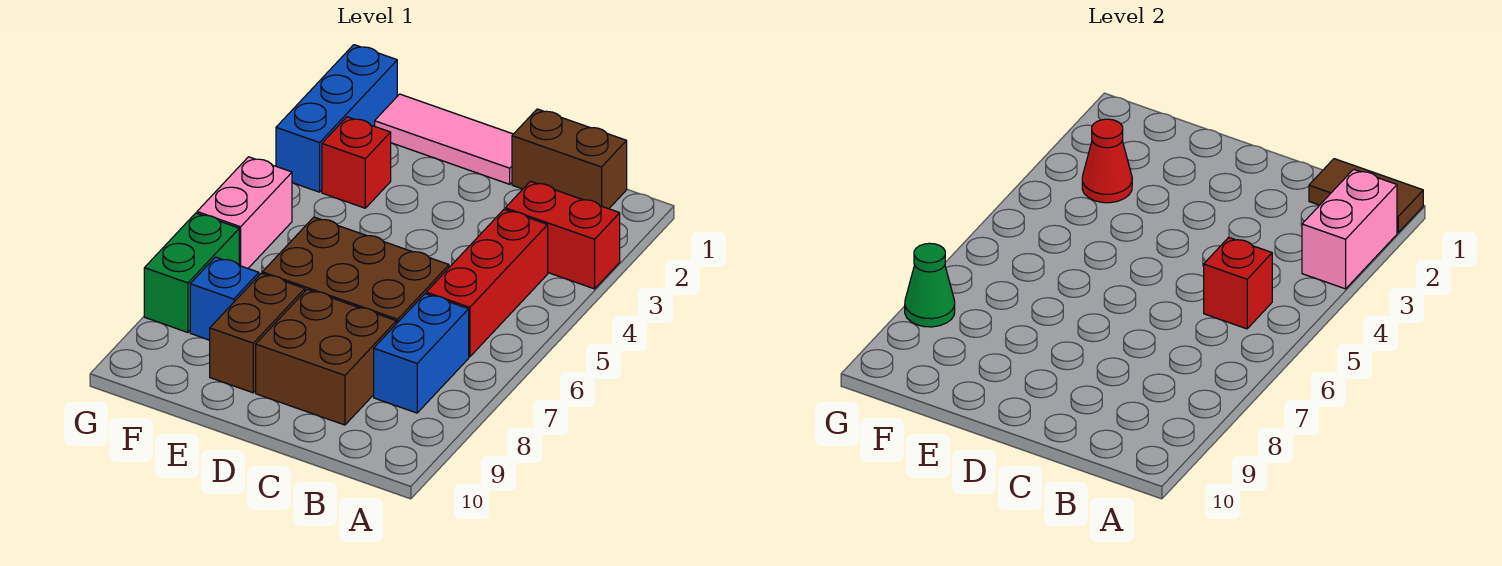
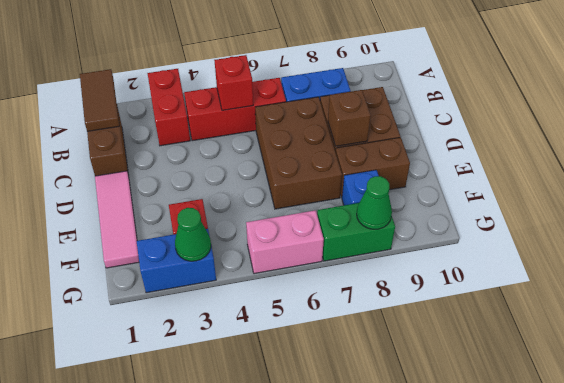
pink 1x2 brick [1302,169,1397,289] -> none
none -> brown 1x1 brick [328,90,371,146]
red 1x1 cone [1082,119,1132,203] -> none
blue 1x3 brick [276,45,397,192] -> blue 1x2 brick [137,229,216,293]
none -> green 1x1 cone [175,208,211,261]

